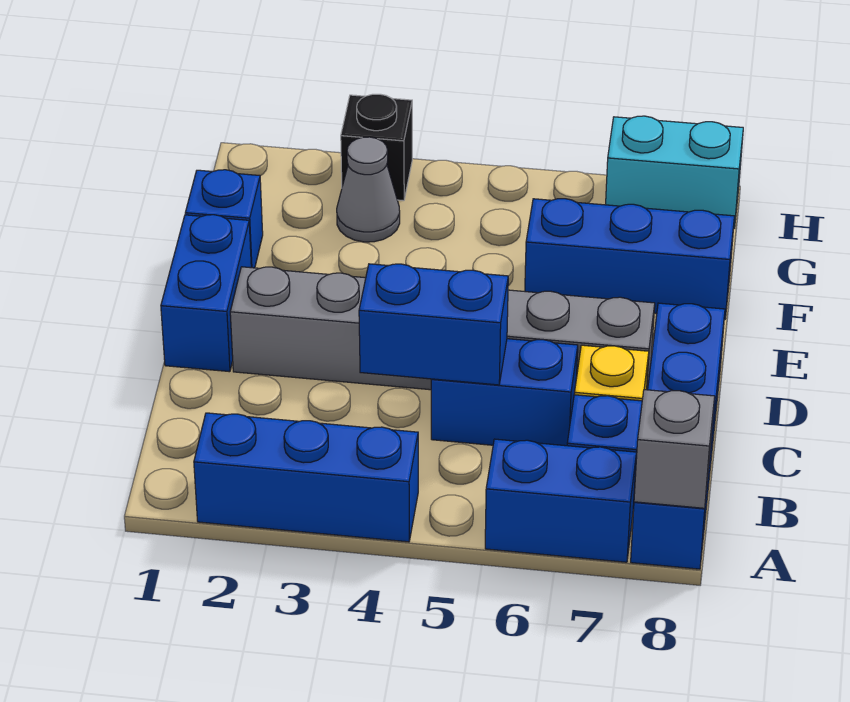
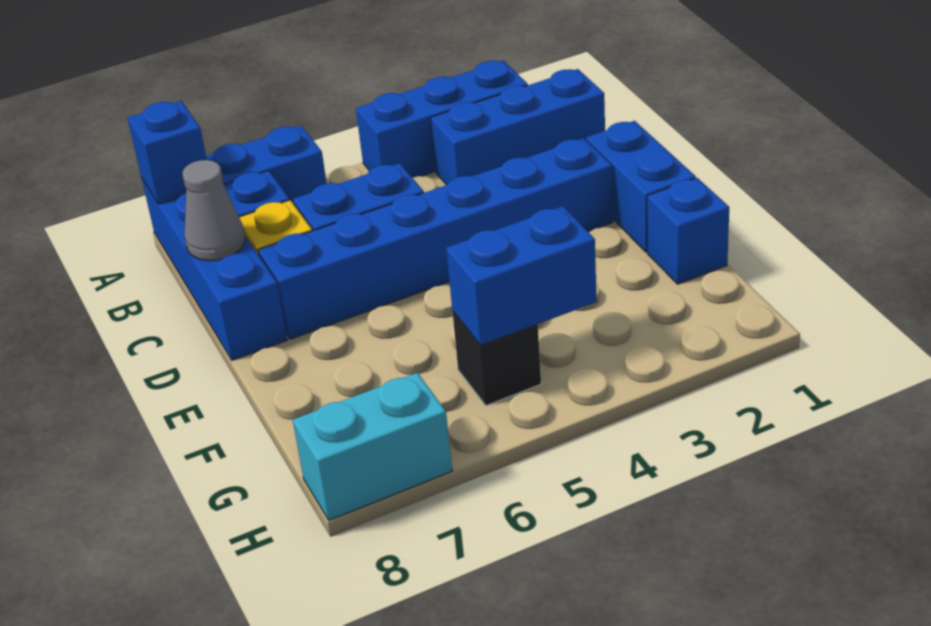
grey 1x1 brick [634,390,715,508] -> blue 1x1 brick [128,101,207,204]
blue 1x2 brick [359,264,508,385] -> blue 1x2 brick moved to [446,206,597,346]
grey 1x6 brick [230,267,655,390] -> blue 1x6 brick [258,138,613,339]
blue 1x3 brick [525,199,734,319] -> blue 1x3 brick moved to [431,69,605,185]
grey 1x1 cone [337,137,400,242] -> grey 1x1 cone moved to [182,160,246,261]
black 1x1 brick [341,94,412,201] -> black 1x1 brick moved to [452,311,541,406]

